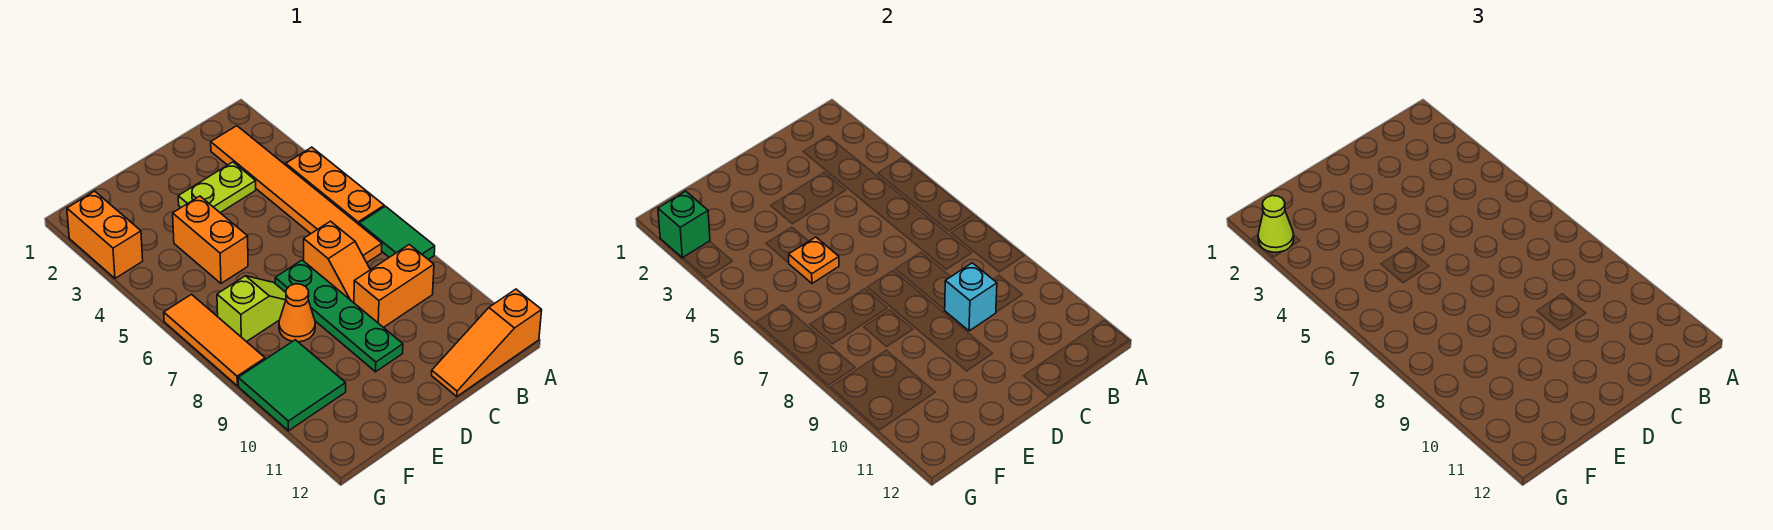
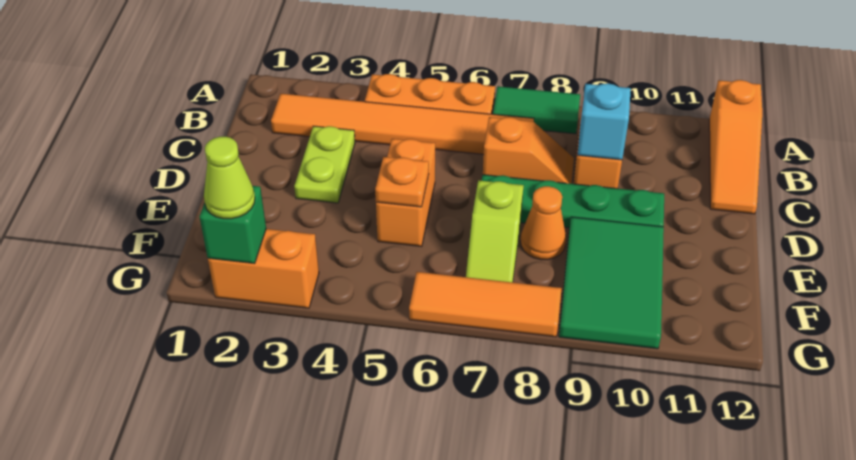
orange 1x2 brick [173,196,248,283] -> orange 1x2 brick turned to [376,139,435,247]
lime 1x2 slope [217,276,286,342] -> lime 1x2 slope turned to [466,180,524,282]
green 2x2 tile [238,340,346,431] -> green 2x3 tile [559,217,664,349]

